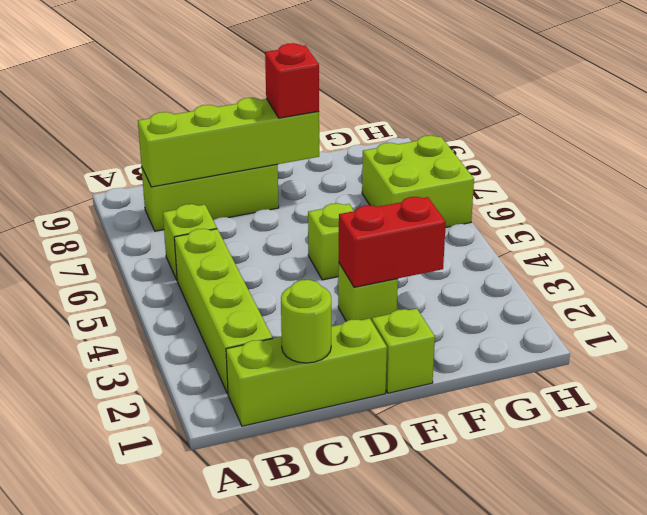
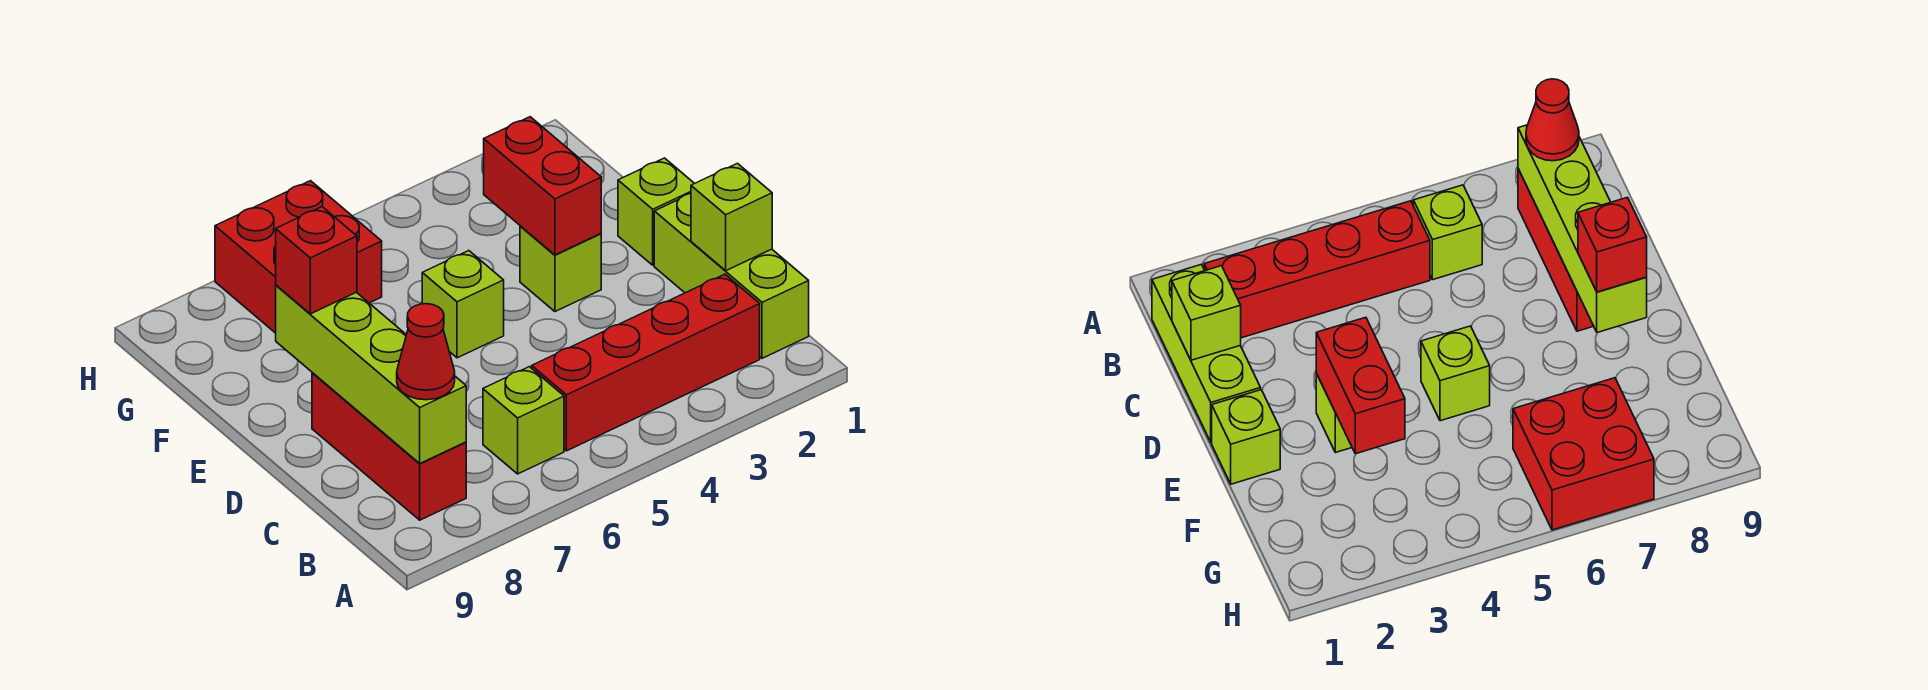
lime 1x4 brick [174,229,272,394] -> red 1x4 brick [532,274,760,451]
lime 1x3 brick [142,164,279,231] -> red 1x3 brick [312,373,466,520]
none -> red 1x1 cone [397,304,455,400]
lime 1x1 round brick [281,280,331,363] -> lime 1x1 brick [691,163,772,271]
lime 2x2 brick [362,135,474,228] -> red 2x2 brick [215,181,382,333]

